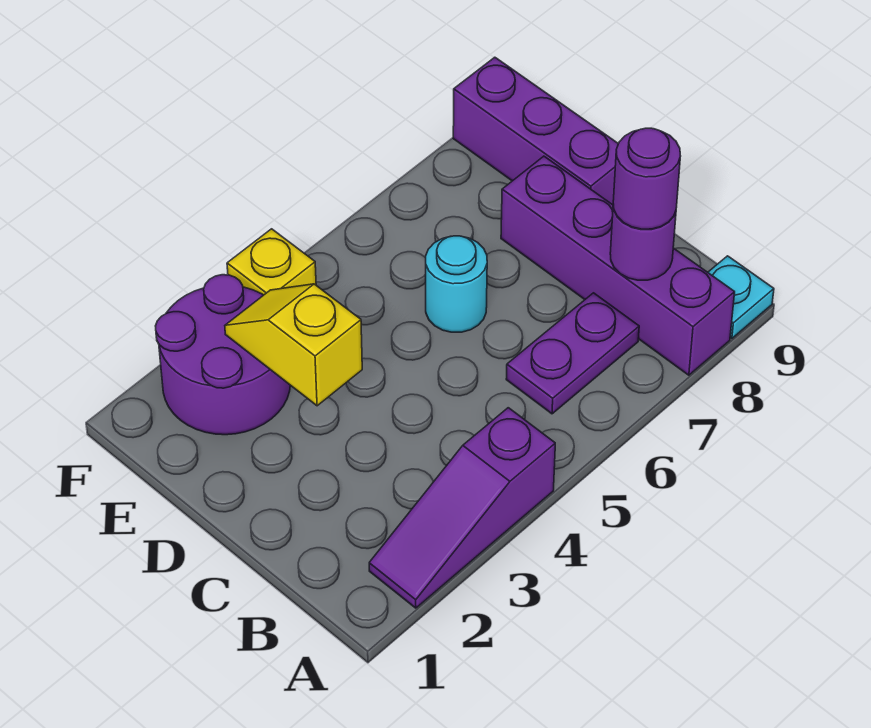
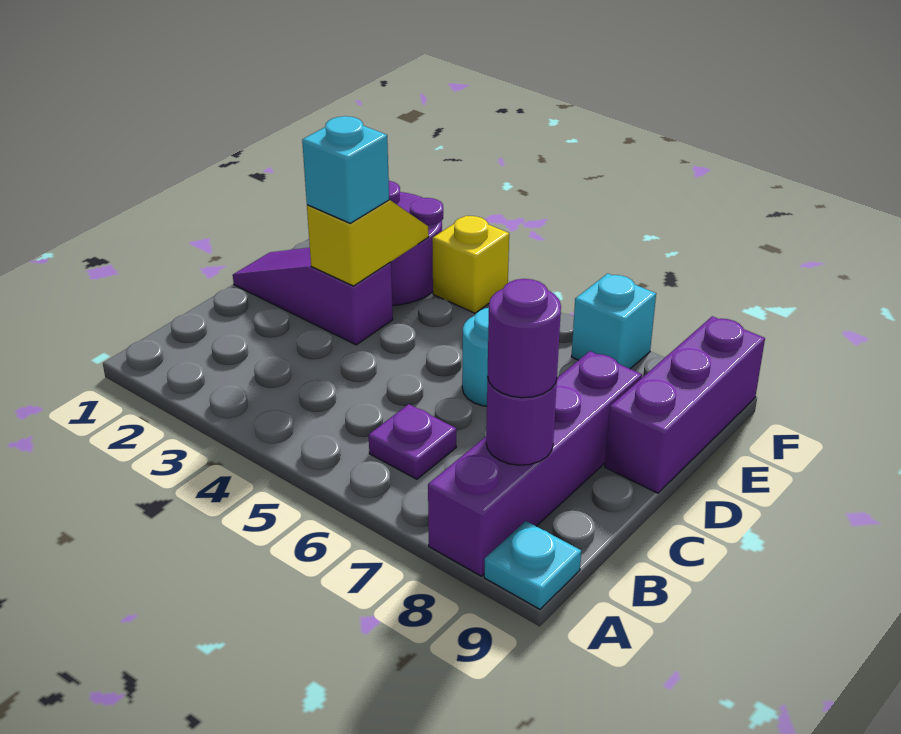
purple 1x3 slope [369,408,555,608] -> purple 1x3 slope moved to [233,248,393,345]
purple 1x2 plate [506,293,639,414] -> purple 1x1 plate [369,404,456,479]
none -> cyan 1x1 brick [302,116,389,223]
none -> cyan 1x1 brick [571,273,656,369]

